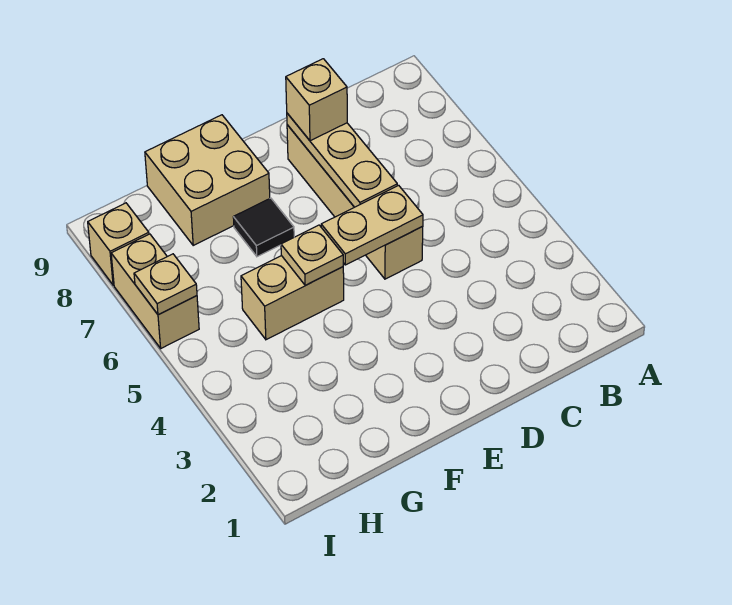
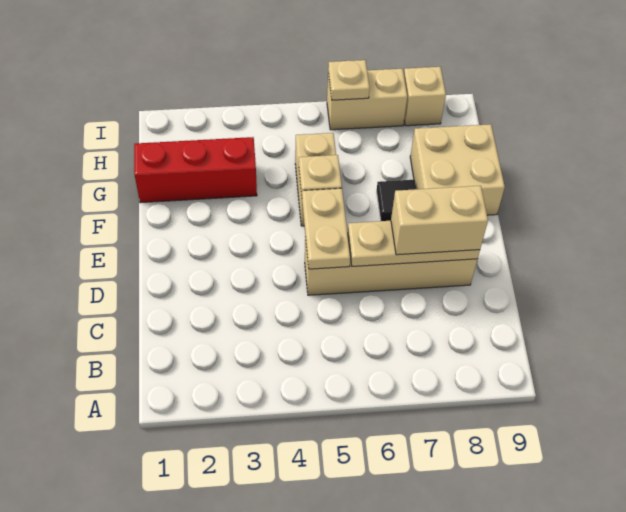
tan 1x1 brick [286,59,347,141] -> tan 1x2 brick [391,186,488,255]
none -> red 1x3 brick [134,137,257,203]

